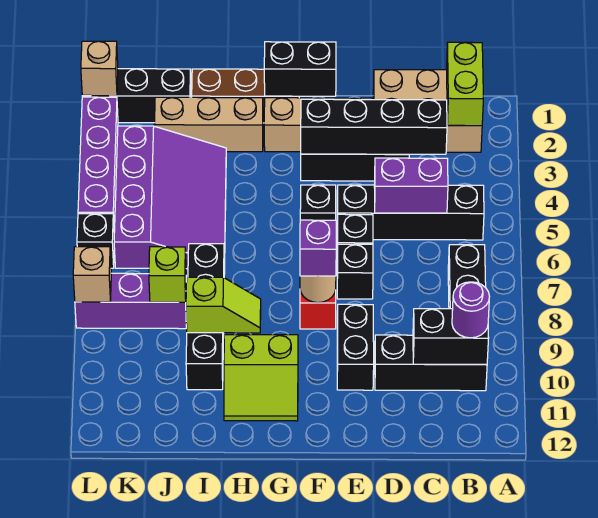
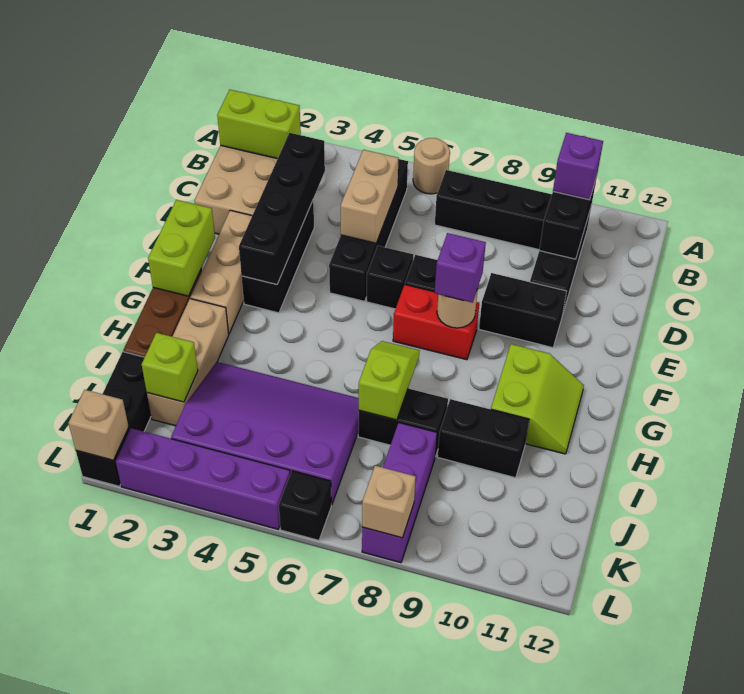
none -> tan 1x1 round brick [413,138,450,194]
purple 1x1 round brick [452,282,490,338] -> purple 1x1 brick [553,133,603,200]
purple 1x2 brick [374,158,448,213] -> tan 1x2 brick [341,150,399,243]
black 1x2 brick [264,42,336,96] -> lime 1x2 brick [148,200,215,296]
black 1x1 brick [300,185,336,220] -> none
lime 1x2 slope [186,277,261,333] -> lime 1x2 slope moved to [359,341,420,420]
lime 1x1 brick [149,247,186,302] -> lime 1x1 brick moved to [142,333,198,402]

